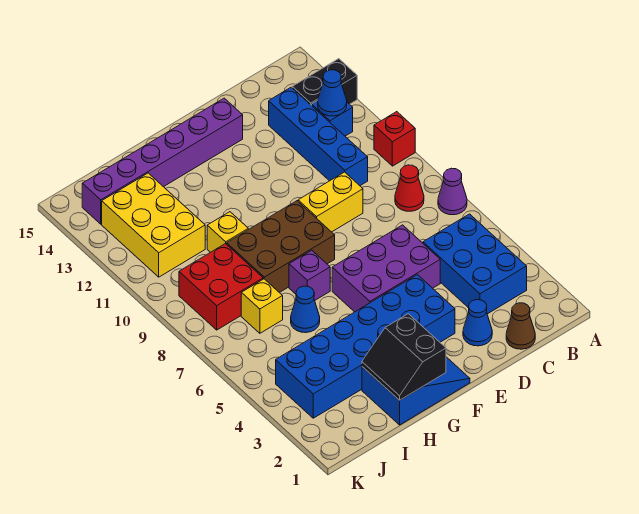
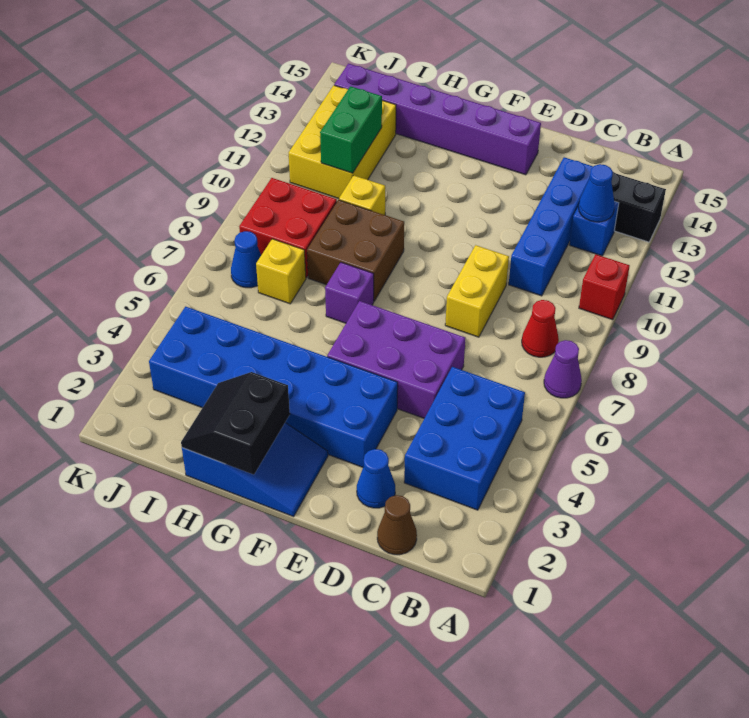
yellow 1x2 brick [298,172,363,232] -> yellow 1x2 brick turned to [445,245,509,337]
brown 2x3 brick [227,201,335,293] -> brown 2x2 brick [307,200,404,301]
blue 1x1 cone [291,286,320,333] -> blue 1x1 cone moved to [231,231,261,288]
none -> green 1x2 brick [320,86,382,173]

